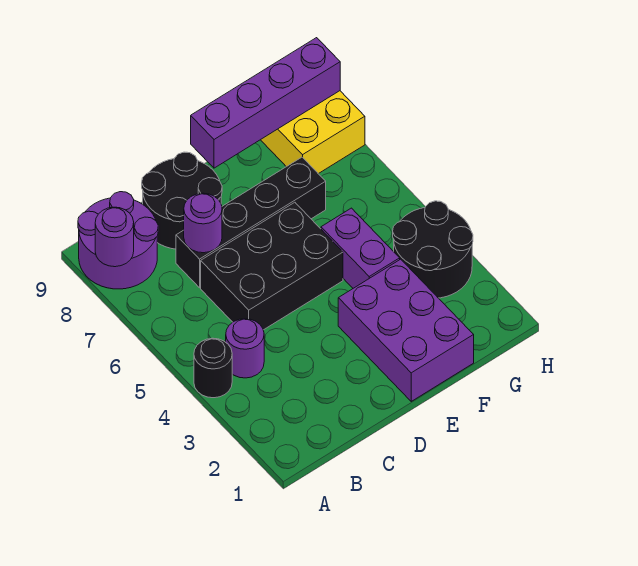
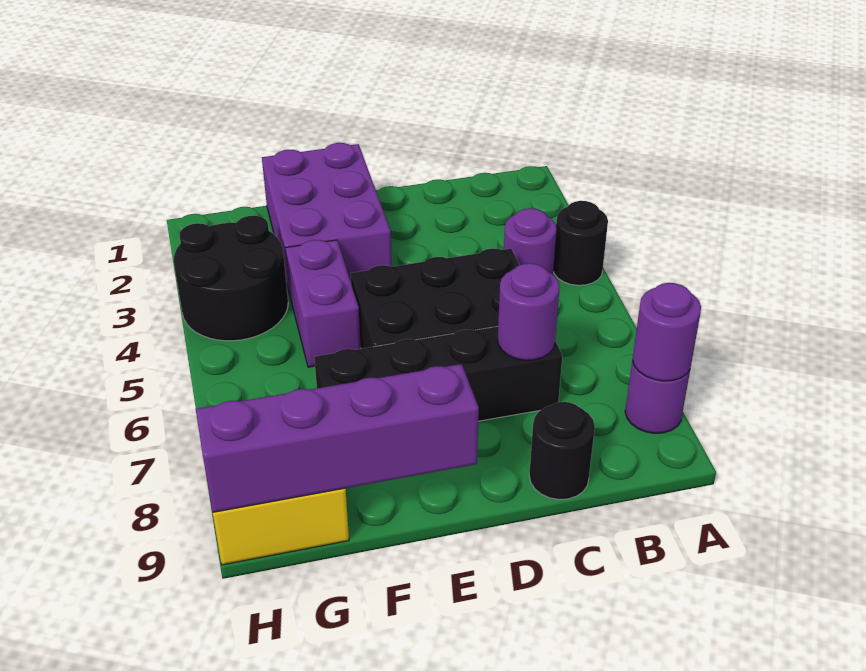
purple 2x2 round brick [78,192,158,289] -> purple 1x1 round brick [625,361,690,433]
black 2x2 round brick [142,152,222,249] -> black 1x1 round brick [529,402,595,500]

